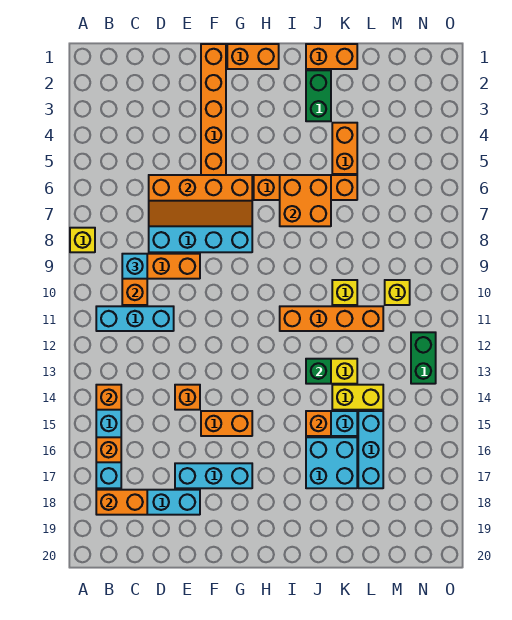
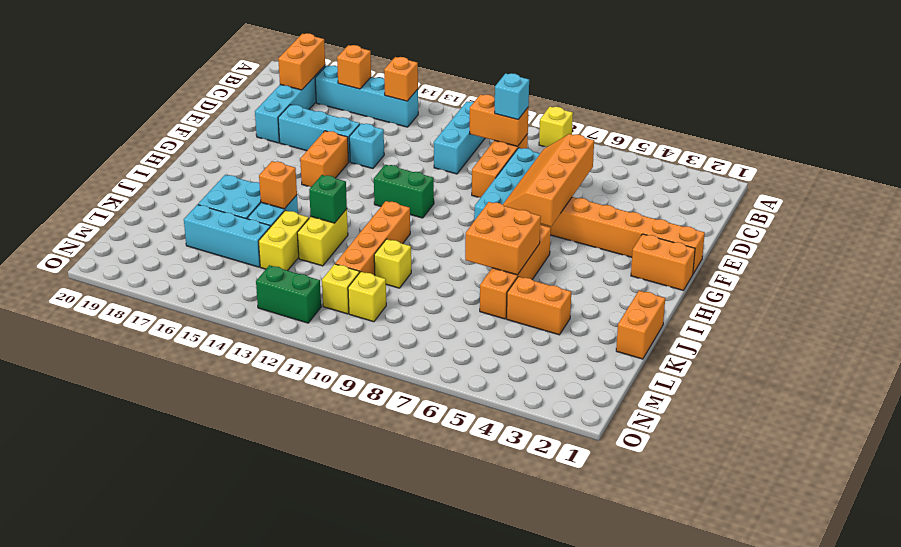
orange 1x1 brick [175,385,200,410] -> cyan 1x1 brick [349,123,384,169]
cyan 1x3 brick [175,463,252,488] -> cyan 1x3 brick turned to [278,105,360,162]
orange 1x2 brick [227,44,279,69] -> orange 1x2 brick turned to [631,234,695,290]
green 1x2 brick [306,70,331,121] -> green 1x2 brick moved to [374,165,434,218]
none -> yellow 1x1 brick [322,264,359,314]

